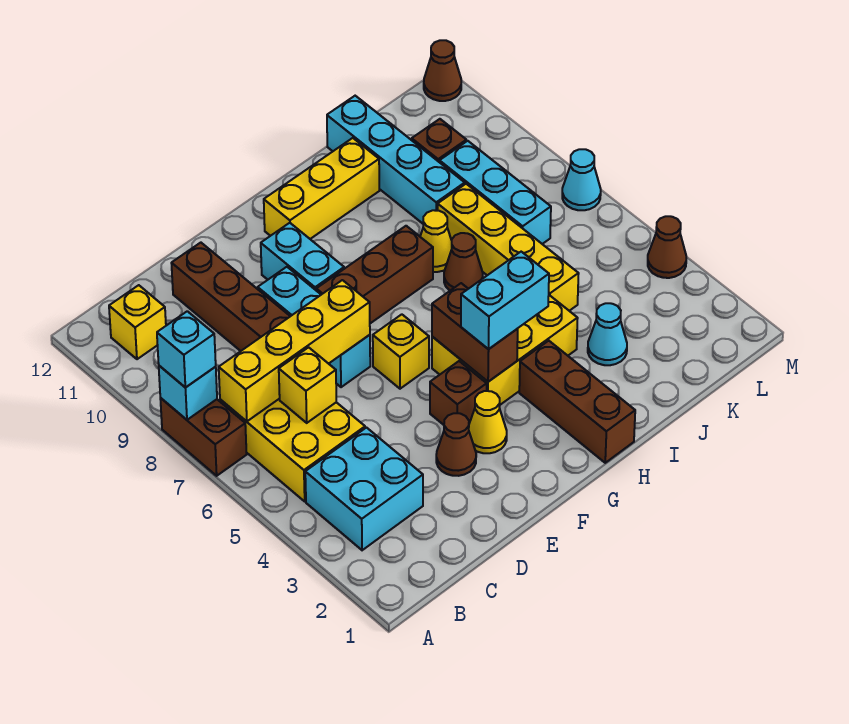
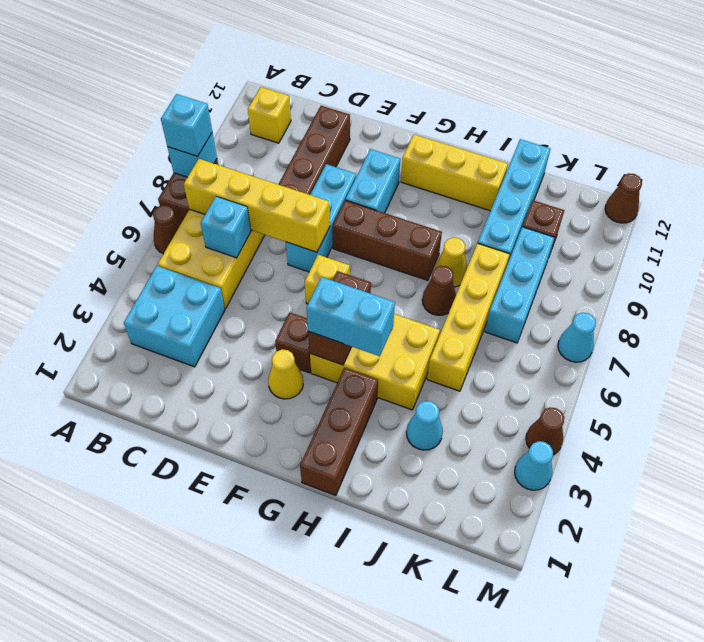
yellow 1x1 brick [279,347,336,423] -> cyan 1x1 brick [201,197,251,258]
brown 1x1 cone [436,413,476,476] -> brown 1x1 cone moved to [153,205,180,254]
none -> cyan 1x1 cone [515,441,553,490]

